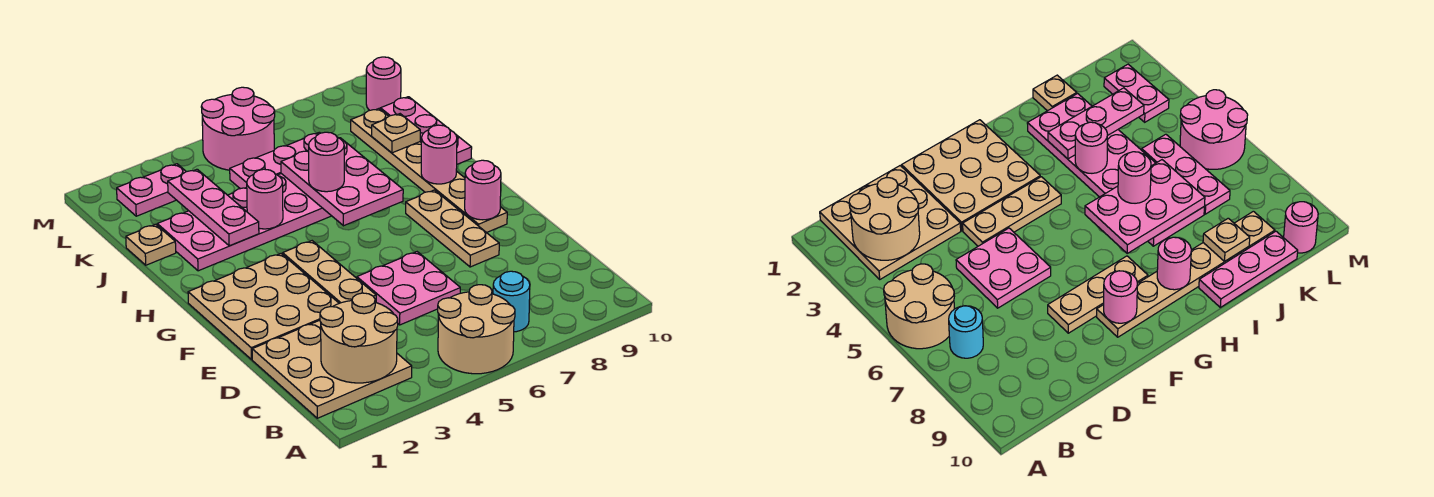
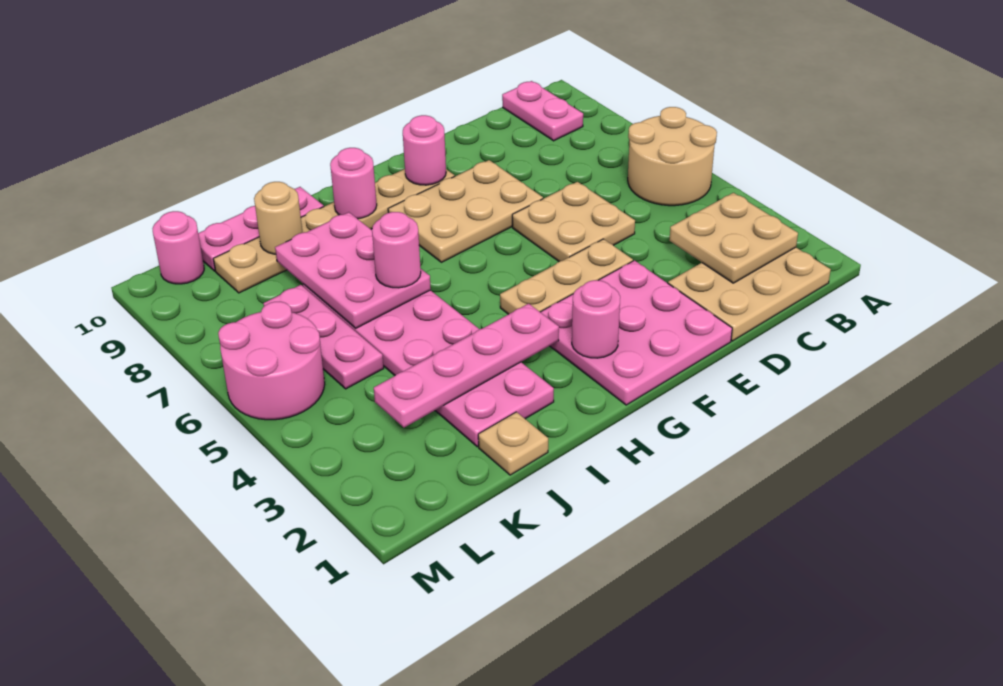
tan 3x3 plate [252,320,412,418] -> tan 2x3 plate [668,247,831,341]
tan 2x2 round brick [320,293,398,383] -> tan 2x2 plate [669,193,798,283]
cyan 1x1 round brick [493,271,530,332] -> none
pink 2x2 plate [357,252,460,325] -> tan 2x2 plate [512,182,635,262]
tan 3x3 plate [188,254,339,360] -> pink 3x3 plate [541,260,732,405]
tan 1x3 plate [406,190,499,267] -> tan 2x3 plate [388,160,543,262]
pink 2x3 plate [281,138,403,226] -> pink 2x3 plate turned to [275,212,431,328]
pink 1x3 plate [168,169,259,246] -> pink 1x4 plate [374,304,559,427]
pink 1x1 round brick [247,169,283,229] -> pink 1x1 round brick moved to [572,280,620,358]
tan 1x1 plate [372,114,420,153] -> tan 1x1 round brick [254,182,303,254]
pink 1x2 plate [117,164,186,216] -> pink 1x2 plate moved to [502,81,583,141]

